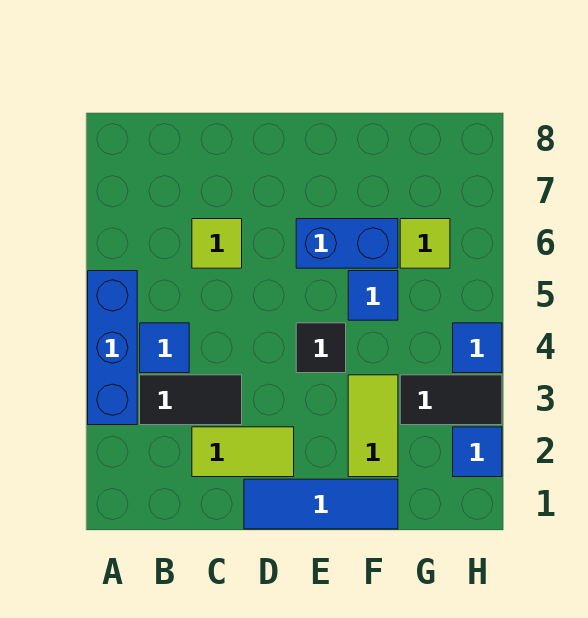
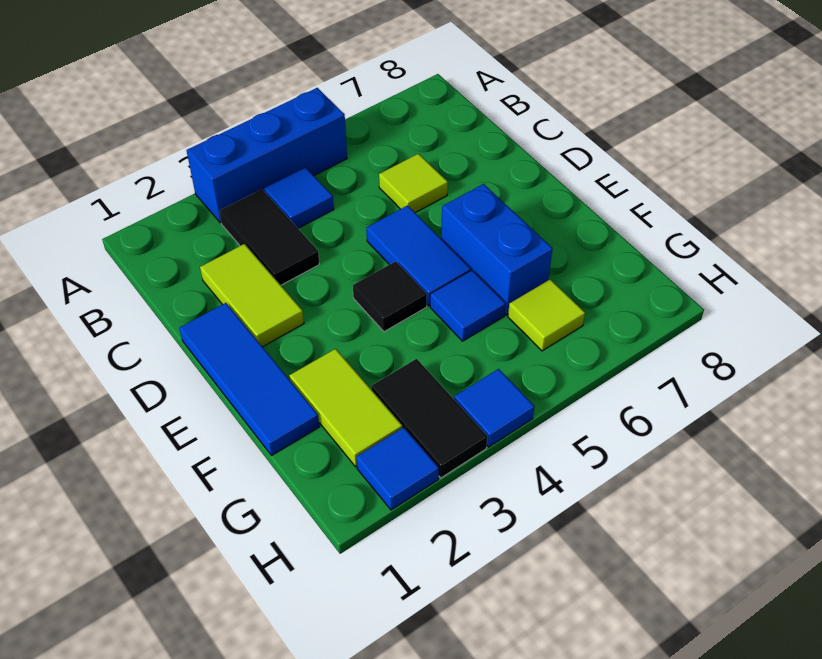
none -> blue 1x2 tile [366,206,471,306]
lime 1x2 tile [348,375,398,477] -> lime 1x2 tile turned to [289,349,402,467]

